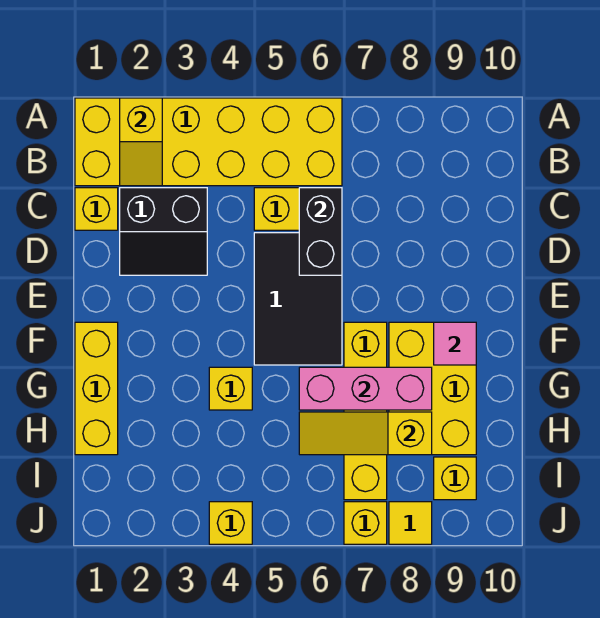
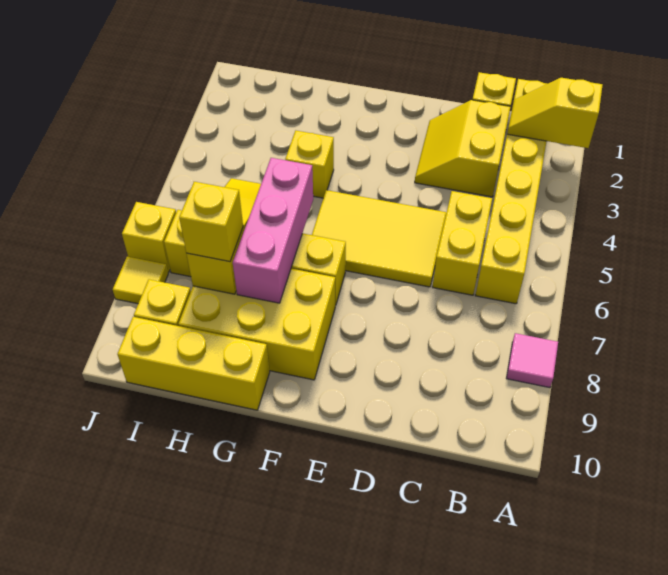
yellow 2x6 brick [75,98,342,186] -> yellow 1x6 brick [475,79,547,304]
black 2x2 slope [120,188,207,275] -> yellow 2x2 slope [415,100,511,197]
black 1x2 brick [299,188,342,275] -> none
black 2x3 tile [254,233,342,365] -> yellow 2x3 tile [312,190,446,287]
yellow 1x3 brick [75,322,118,455] -> yellow 1x3 brick moved to [117,317,270,410]
pink 1x1 tile [434,322,476,365] -> pink 1x1 tile moved to [506,333,558,388]
yellow 1x1 brick [209,502,252,544] -> yellow 1x1 brick moved to [179,182,243,262]

